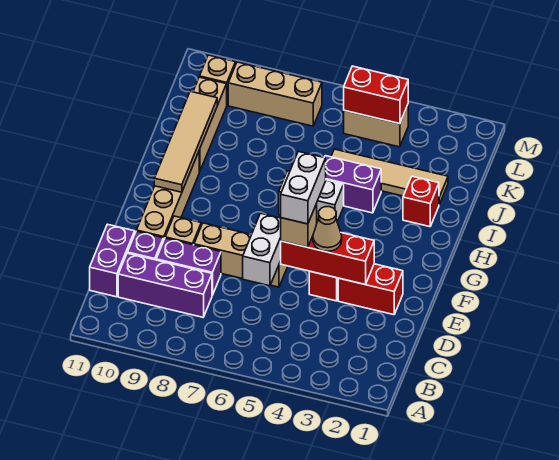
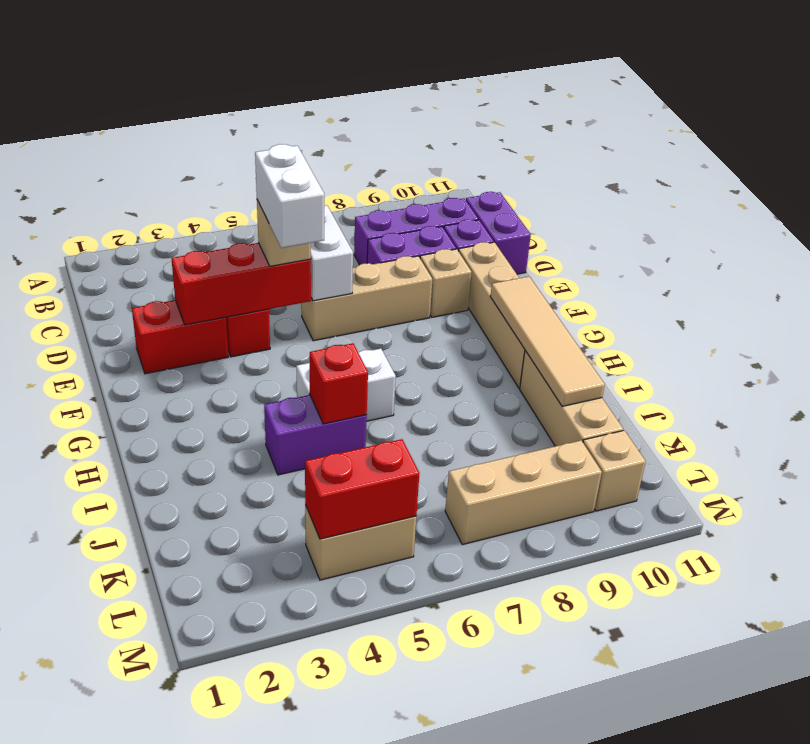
tan 1x1 cone [313,207,342,251] -> none
red 1x1 brick [403,176,439,227] -> red 1x1 brick moved to [309,343,368,424]
tan 1x4 tile [331,149,448,204] -> none

